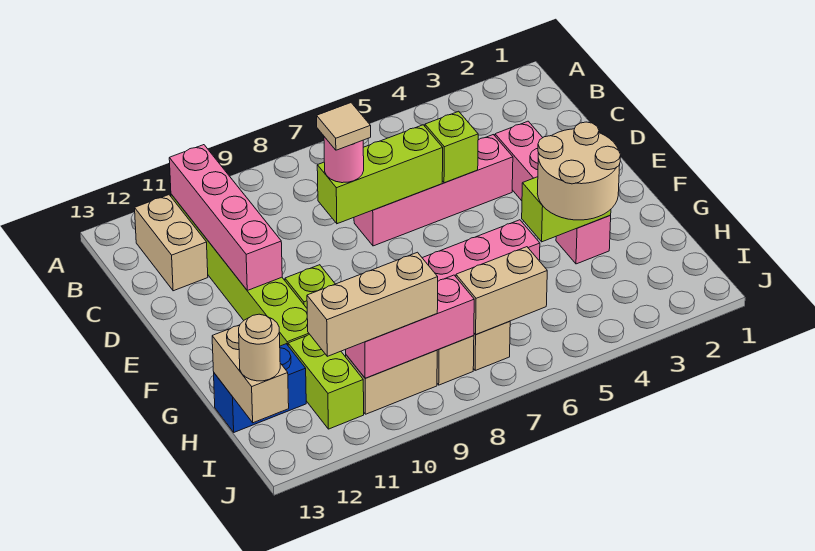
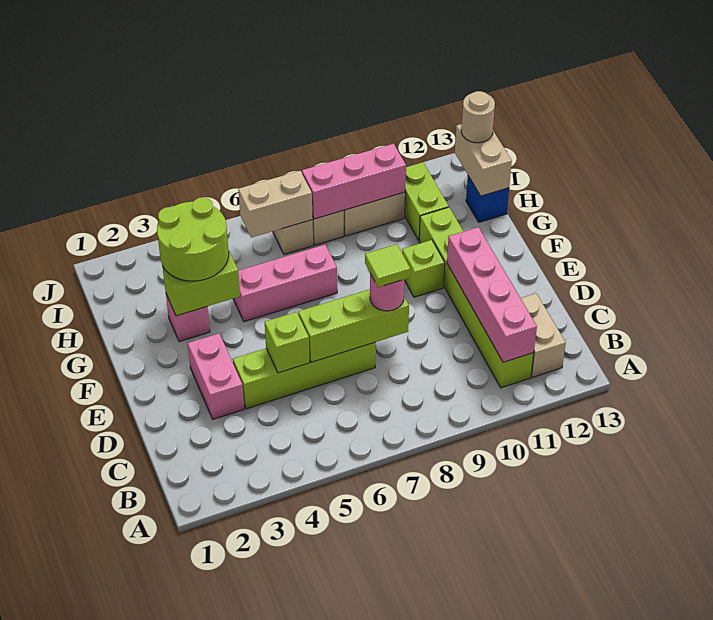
pink 1x4 brick [354,135,513,246] -> lime 1x4 brick [233,342,376,409]
tan 1x1 tile [317,103,371,150] -> lime 1x1 tile [365,244,410,287]
tan 2x2 round brick [537,122,621,220] -> lime 2x2 round brick [157,197,229,281]
blue 1x2 brick [214,344,306,432] -> blue 1x1 brick [466,176,509,222]
tan 1x3 brick [307,252,438,356] -> none

